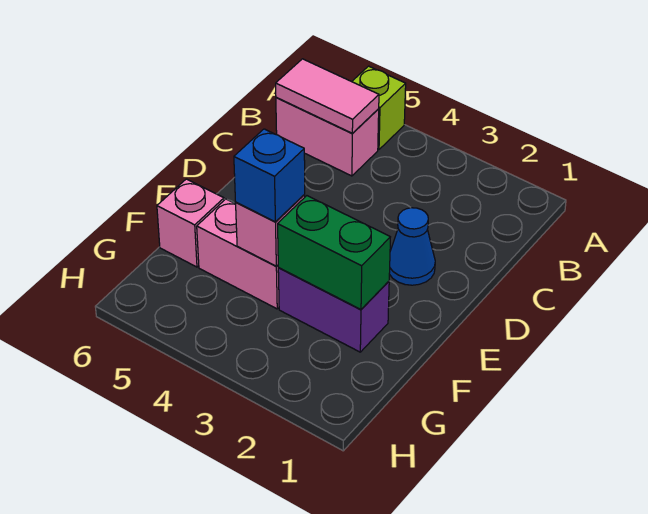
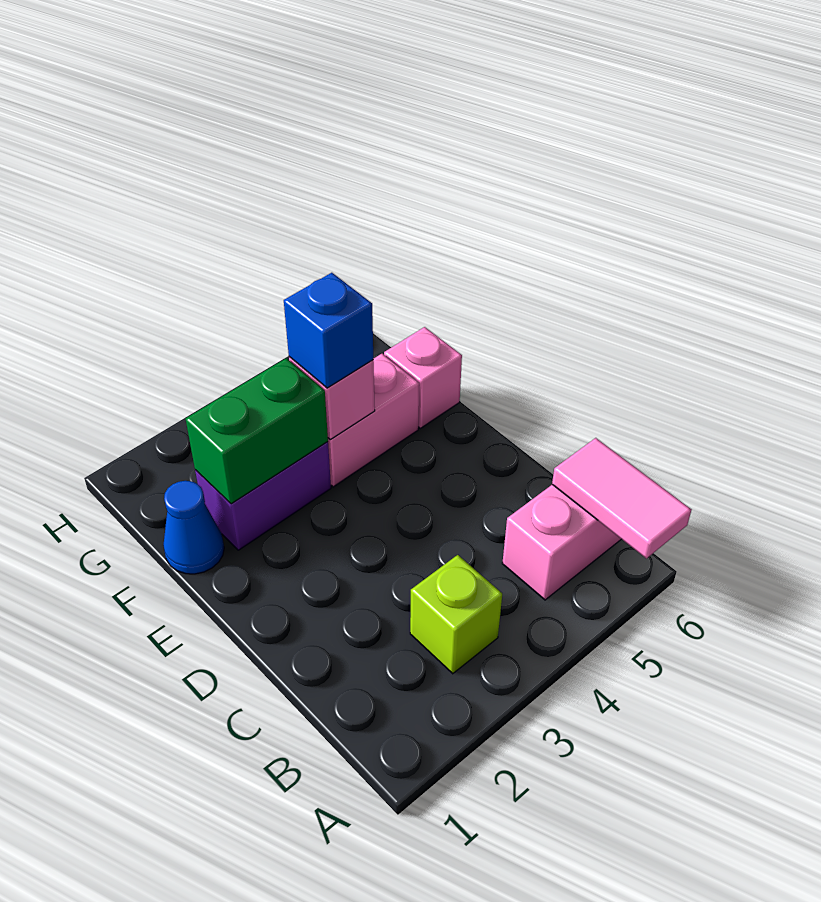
lime 1x1 brick [352,66,406,150] -> lime 1x1 brick moved to [410,555,502,674]
pink 1x2 tile [276,59,379,133] -> pink 1x2 tile turned to [552,438,692,558]
blue 1x1 cone [389,208,435,285] -> blue 1x1 cone moved to [163,481,224,574]

